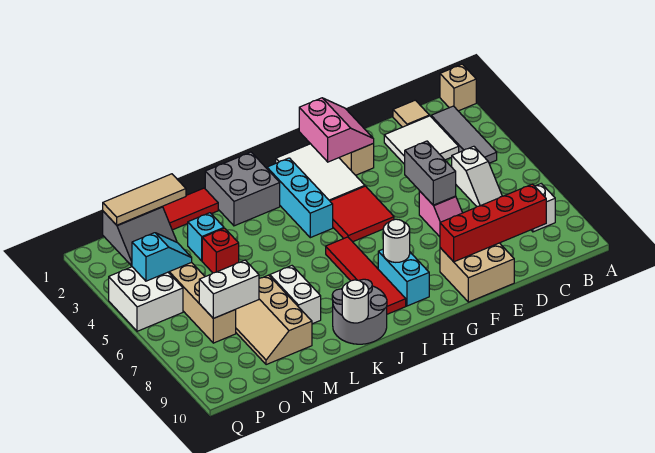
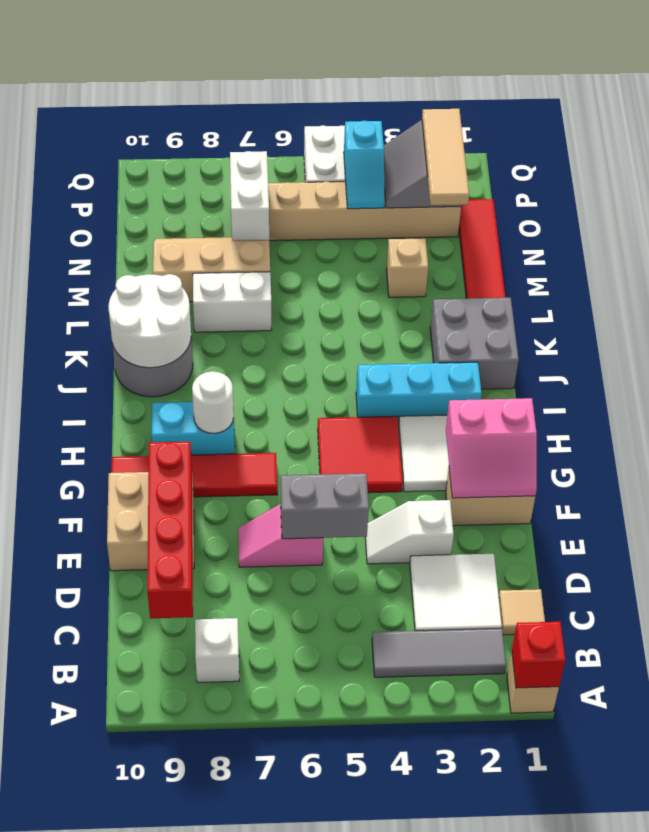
white 1x2 slope [452,146,502,207] -> white 1x2 slope moved to [365,500,454,564]
red 1x4 tile [326,237,406,314] -> red 1x4 tile moved to [111,453,277,497]
white 1x1 round brick [342,280,368,323] -> white 2x2 round brick [108,274,191,368]
cyan 1x1 brick [188,213,224,261] -> tan 1x1 brick [386,238,428,297]
red 1x1 brick [202,228,239,273] -> red 1x1 brick moved to [512,622,565,688]

